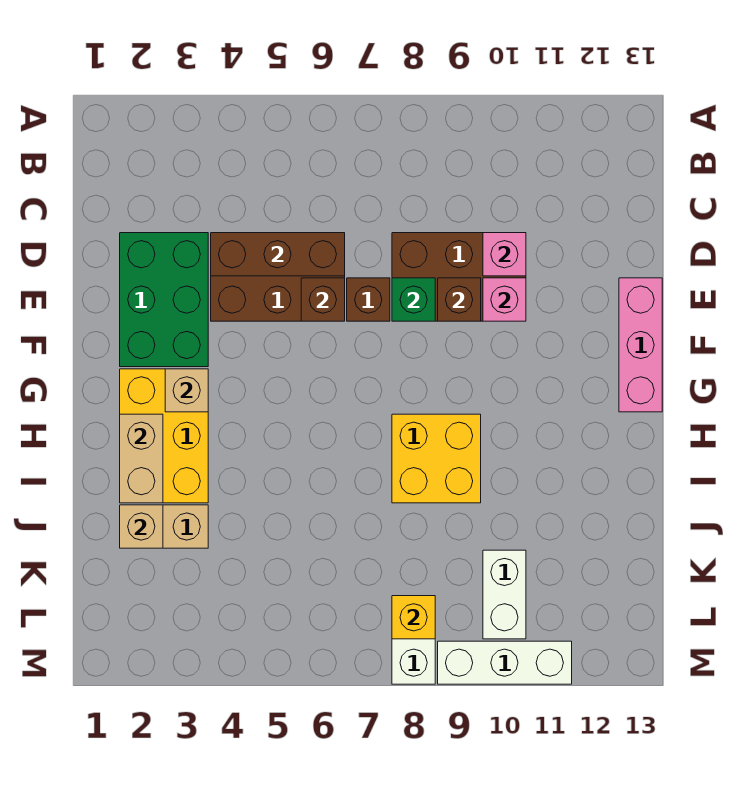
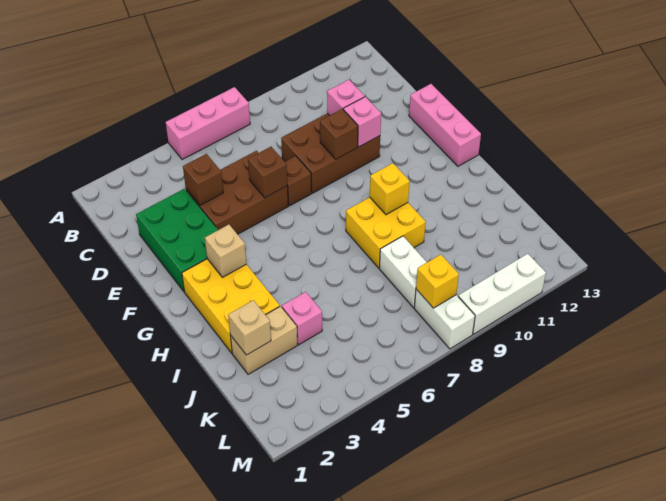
none -> pink 1x3 brick [166,87,250,160]
brown 1x3 brick [211,233,345,276] -> brown 1x1 brick [183,154,223,205]
green 1x1 brick [392,278,435,321] -> none
tan 1x2 brick [120,414,163,503] -> none
none -> yellow 1x1 brick [370,163,410,215]
none -> pink 1x1 brick [282,292,322,345]
white 1x2 brick [483,550,526,639] -> white 1x2 brick moved to [379,236,427,308]

